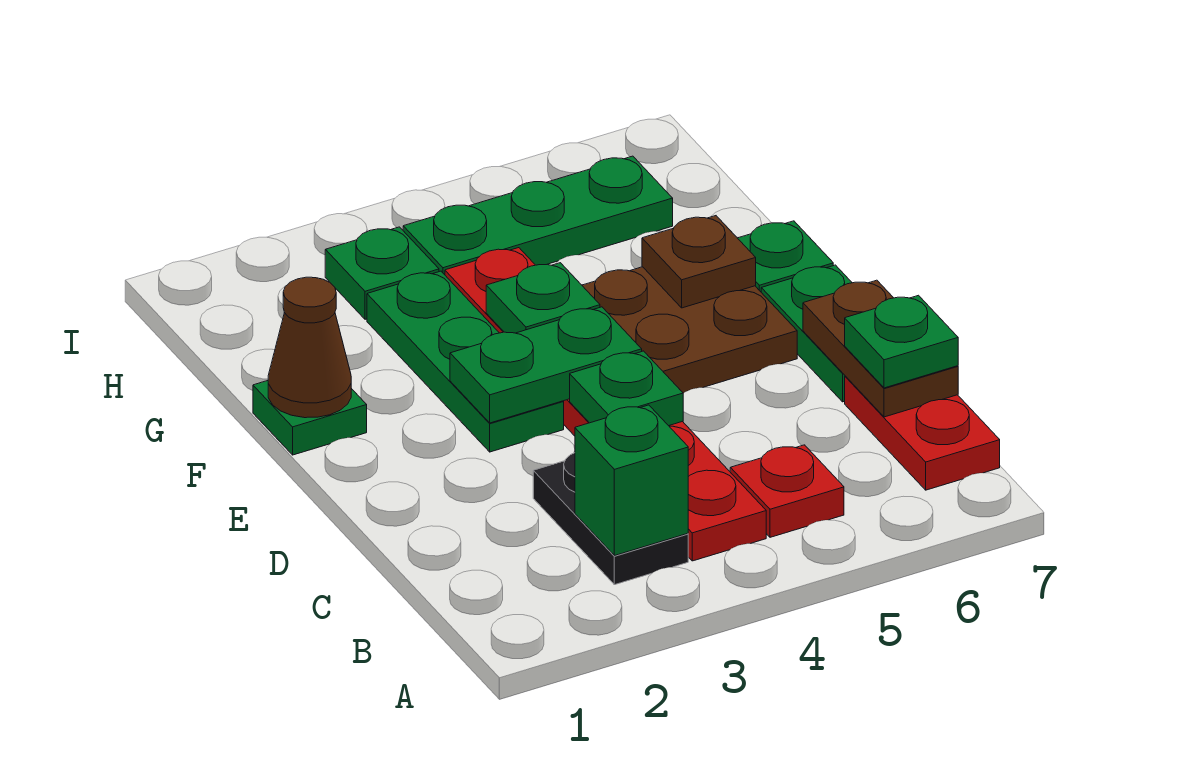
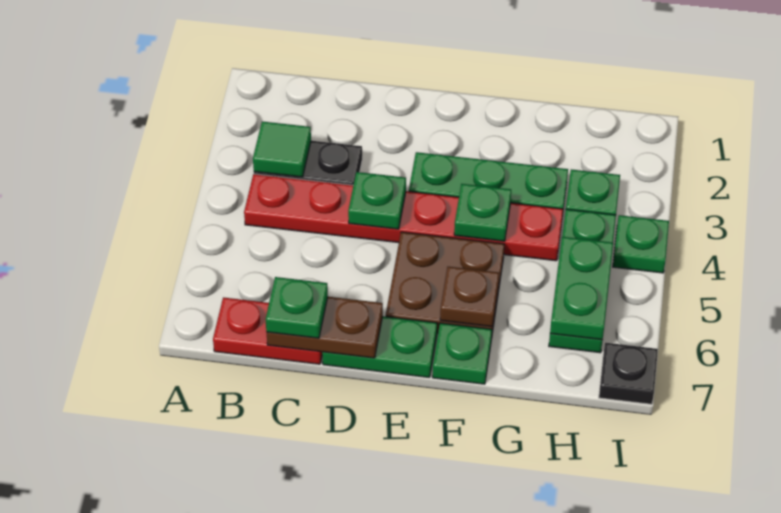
green 1x1 brick [575,405,688,556] -> green 1x1 tile [253,121,311,177]
red 1x1 plate [730,445,844,537] -> none
green 1x2 plate [450,307,642,423] -> green 1x2 plate moved to [550,237,613,340]
green 1x1 plate [253,381,367,455] -> green 1x1 plate moved to [613,215,669,273]
brown 1x1 cone [268,277,351,418] -> none
none -> black 1x1 plate [599,343,658,404]

